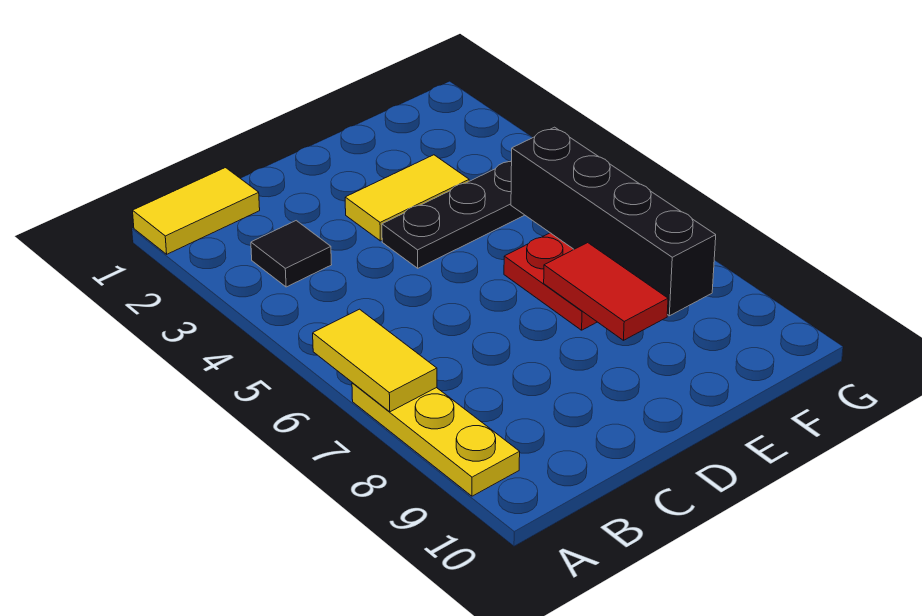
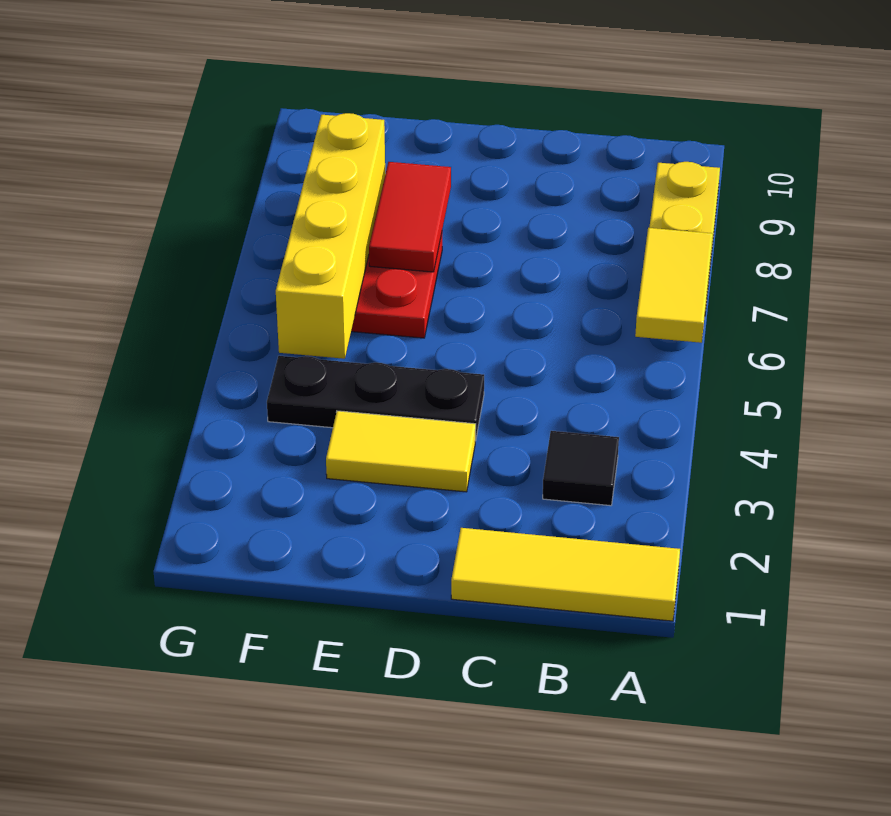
yellow 1x2 tile [133,168,260,254] -> yellow 1x3 tile [451,528,680,621]
black 1x4 brick [511,127,716,316] -> yellow 1x4 brick [276,113,385,359]

